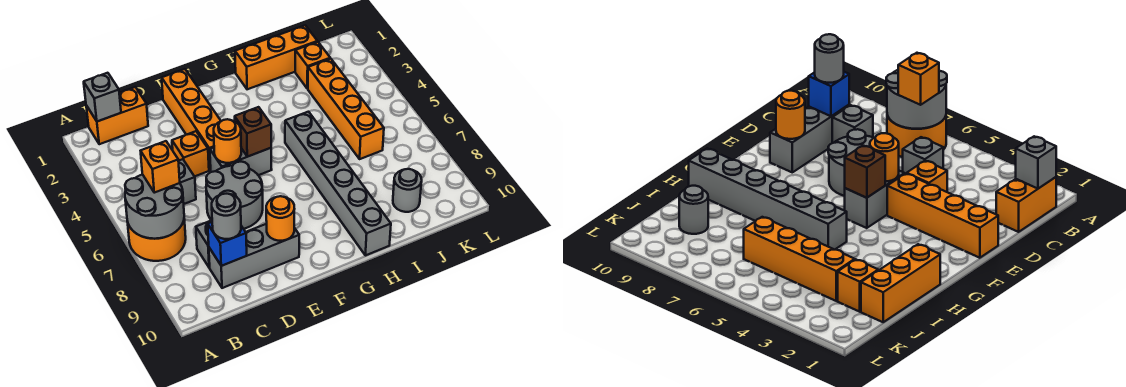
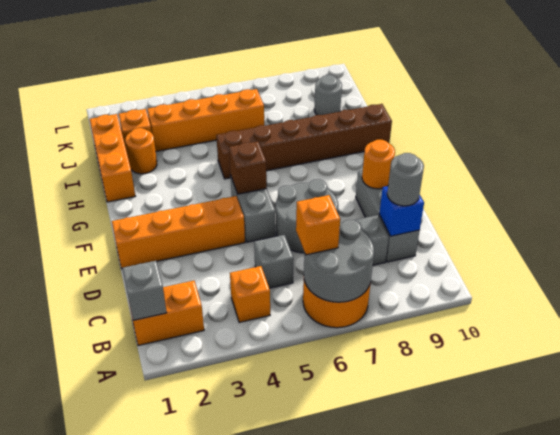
orange 1x2 brick [86,87,148,144] -> orange 1x2 brick turned to [129,281,204,346]
orange 1x1 brick [172,131,209,176] -> orange 1x1 brick moved to [230,266,270,323]
orange 1x1 round brick [214,119,241,163] -> orange 1x1 round brick moved to [125,128,157,174]
grey 1x6 brick [285,112,391,255] -> brown 1x6 brick [216,104,392,179]

